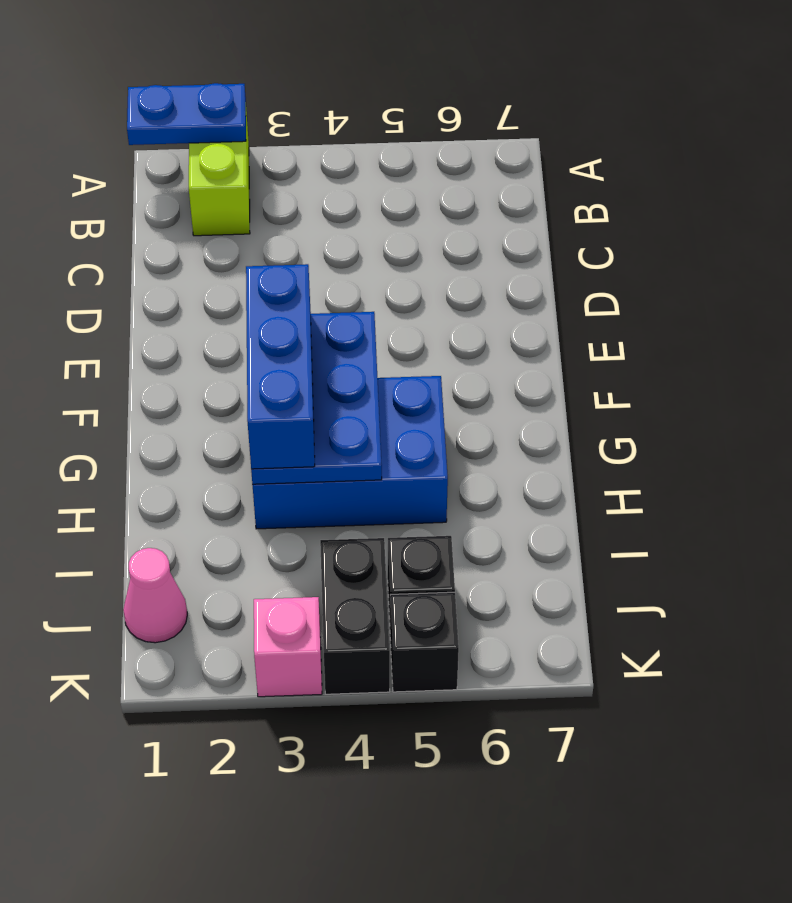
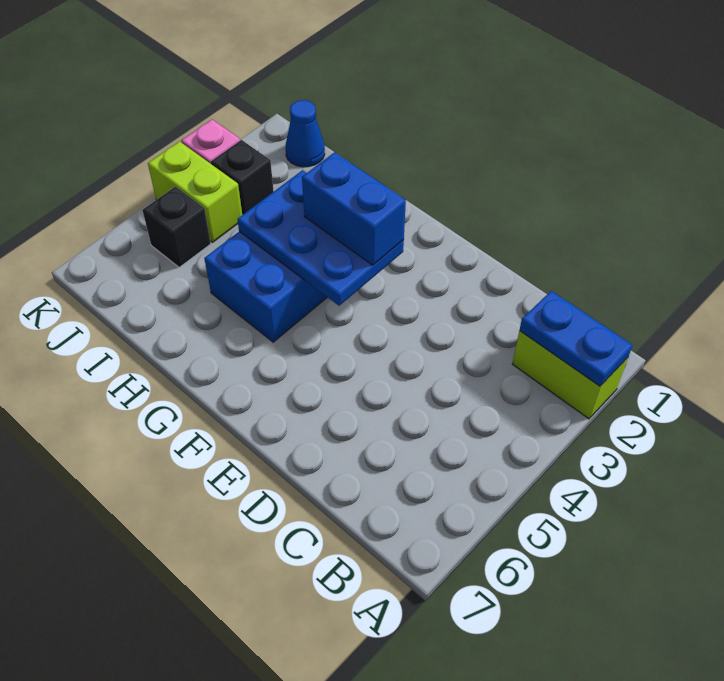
blue 1x2 plate [127,83,246,145] -> blue 1x2 plate turned to [520,291,633,386]
blue 1x3 brick [246,264,315,469] -> blue 1x2 brick [302,152,406,265]
pink 1x1 cone [123,548,187,643] -> blue 1x1 cone [285,100,325,167]
black 1x2 brick [320,538,390,694] -> lime 1x2 brick [148,141,242,242]
black 1x1 brick [390,592,459,692] -> black 1x1 brick moved to [211,140,274,215]

